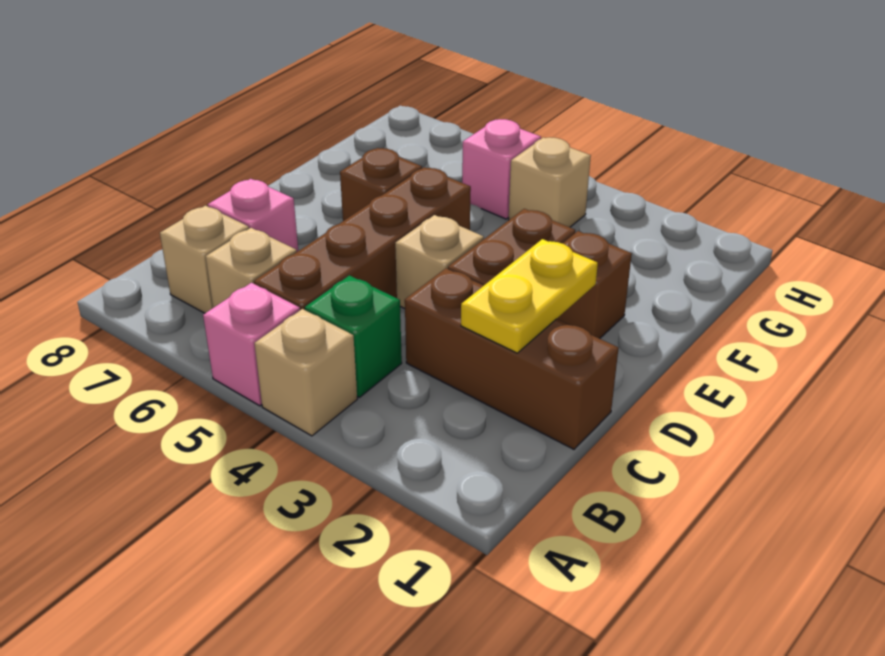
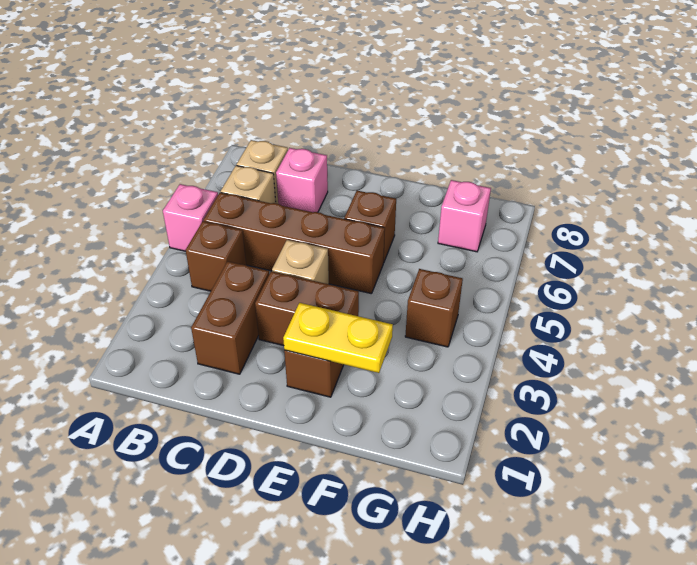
tan 1x1 brick [254,309,357,436] -> none
green 1x1 brick [305,275,402,397] -> brown 1x1 brick [186,221,246,291]
brown 1x3 brick [405,268,618,449] -> brown 1x2 brick [191,261,269,374]
yellow 1x2 plate [461,239,598,353] -> yellow 1x2 plate moved to [283,303,393,373]
tan 1x1 brick [509,137,591,227] -> brown 1x1 brick [405,269,463,347]
pink 1x1 brick [462,119,541,219] -> pink 1x1 brick moved to [438,180,491,252]

